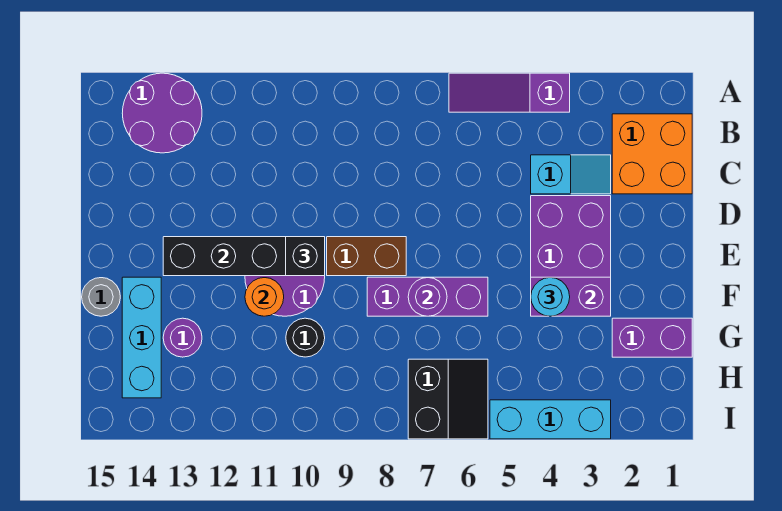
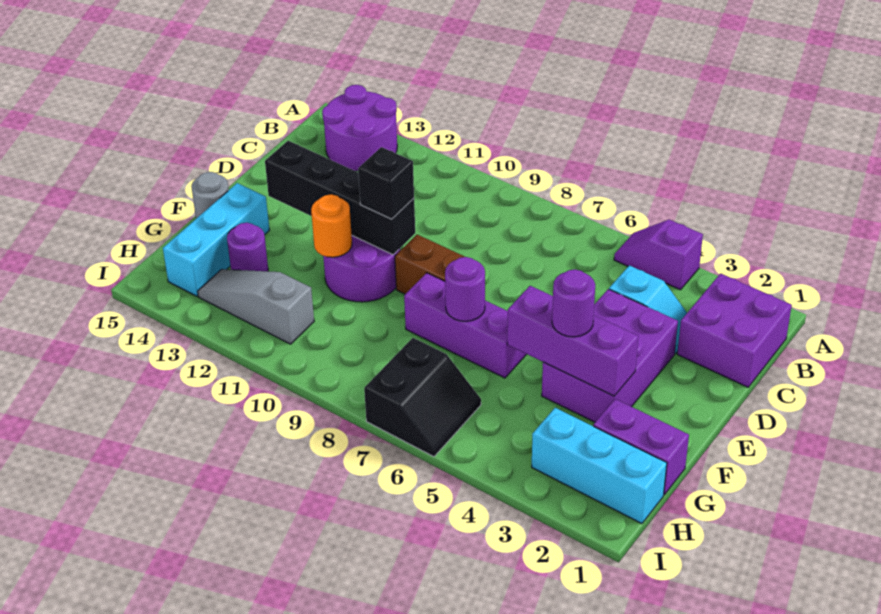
purple 1x3 slope [449,73,570,112] -> purple 1x2 slope [614,220,703,290]
orange 2x2 brick [612,114,692,194] -> purple 2x2 brick [677,274,792,387]
purple 1x2 brick [531,277,611,316] -> purple 1x3 brick [507,286,638,396]
cyan 1x1 round brick [531,278,570,316] -> purple 1x1 round brick [552,269,595,337]
black 1x1 round brick [286,318,325,357] -> none
none -> grey 1x3 slope [198,269,314,344]
cyan 1x3 brick [490,400,611,439] -> cyan 1x3 brick moved to [532,408,667,524]

